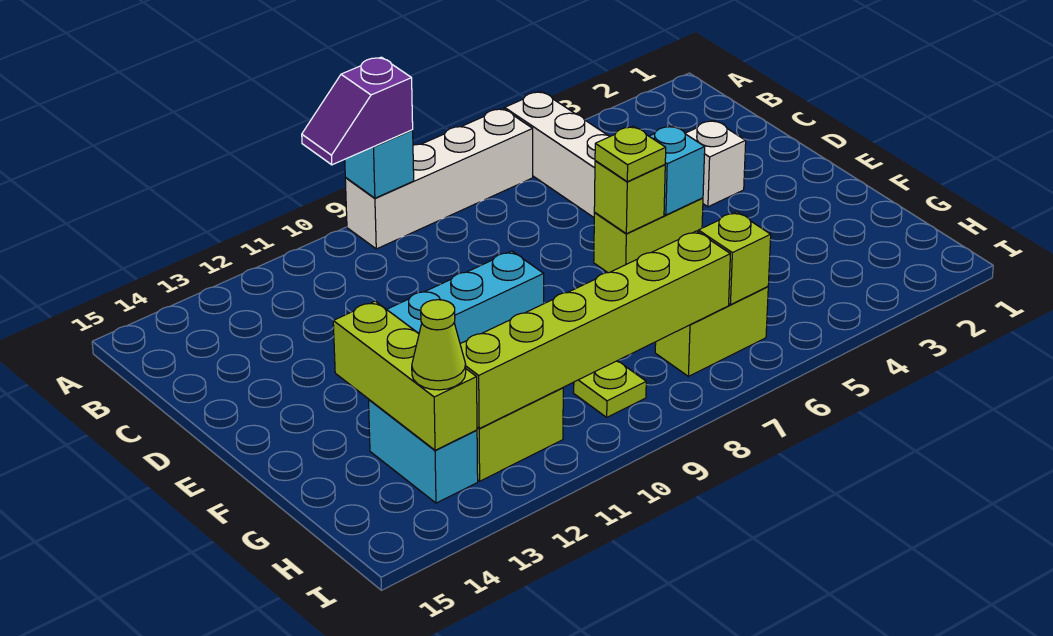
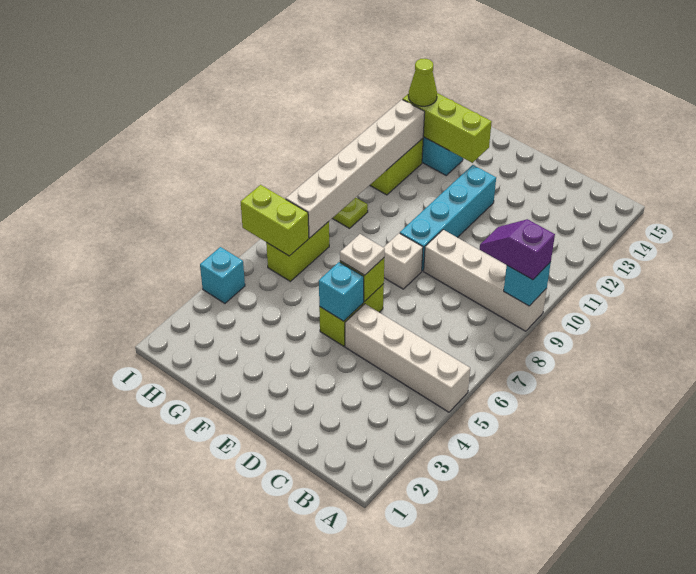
white 1x4 brick [345,108,533,249] -> white 1x4 brick turned to [424,230,547,331]
purple 1x2 slope [302,57,413,165] -> purple 1x2 slope turned to [480,219,555,280]
white 1x1 brick [685,120,746,207] -> white 1x1 brick moved to [384,233,423,289]
lime 1x1 plate [595,126,666,182] -> white 1x1 plate [340,234,385,275]
lime 1x1 brick [698,212,771,305] -> lime 1x2 brick [241,185,309,256]
lime 1x6 brick [460,231,730,428] -> white 1x6 brick [286,100,425,238]
none -> cyan 1x1 brick [200,247,245,303]

